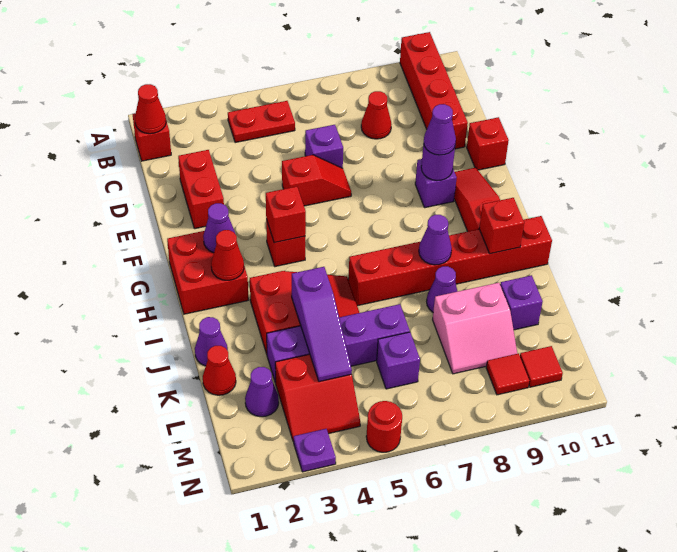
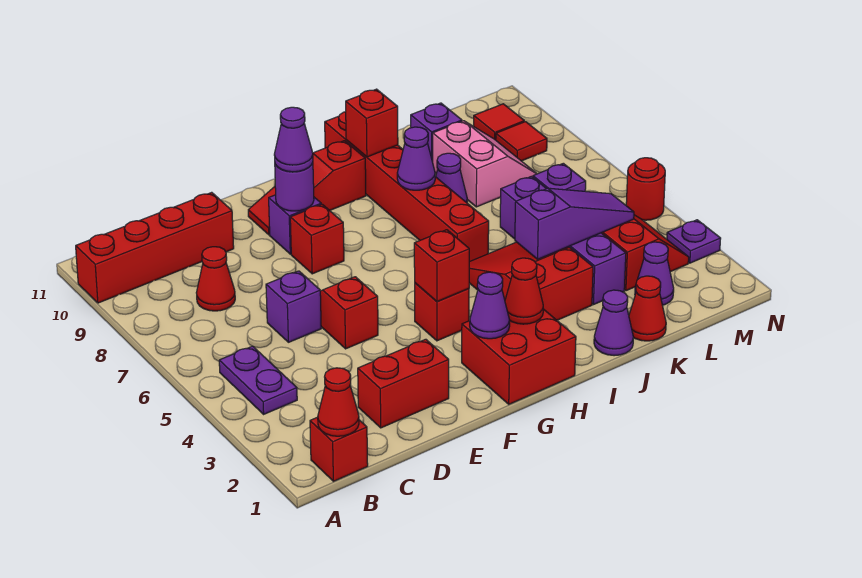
red 1x2 plate [228,101,295,143] -> purple 1x2 plate [219,346,297,414]
red 1x1 brick [467,117,509,170] -> red 1x1 brick moved to [290,204,344,274]

